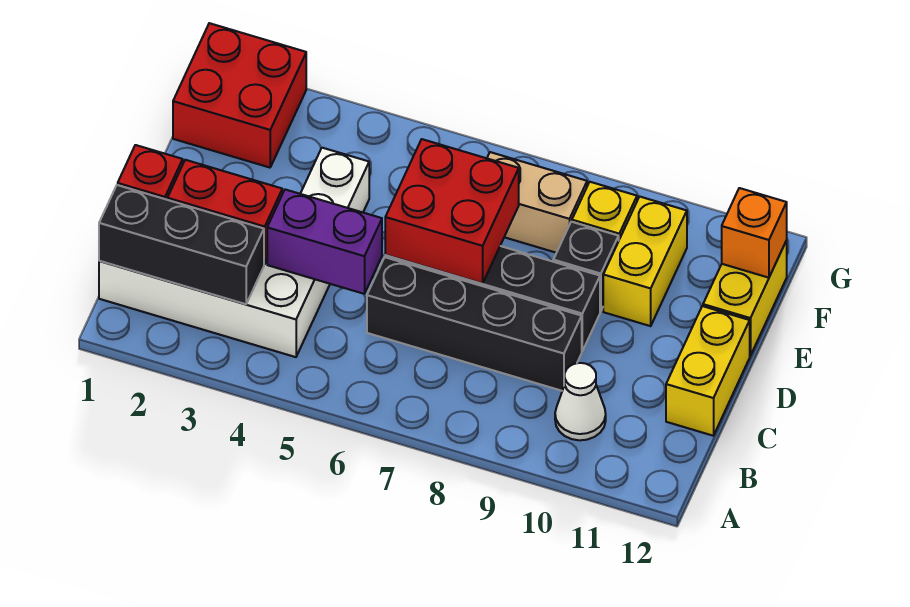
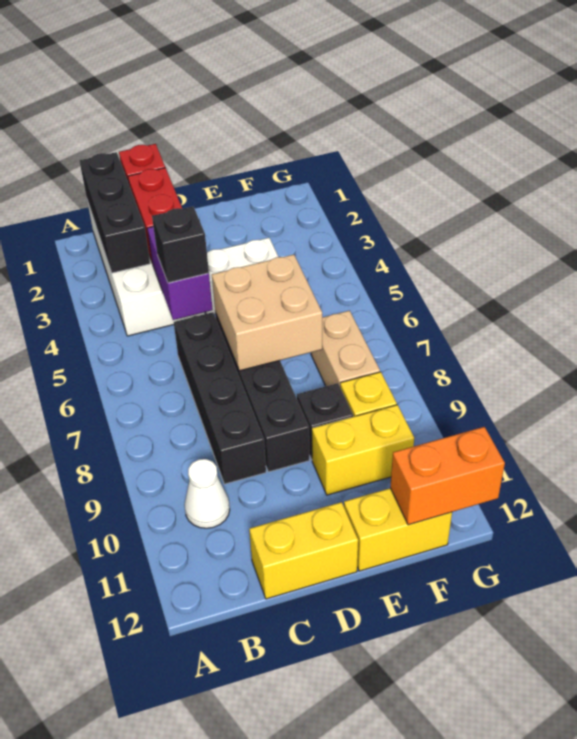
none -> black 1x1 brick [152,206,209,283]
red 2x2 brick [385,139,519,284] -> tan 2x2 brick [212,254,322,371]
red 2x2 brick [173,23,306,168] -> none
orange 1x1 brick [722,188,787,278] -> orange 1x2 brick [390,427,505,525]

